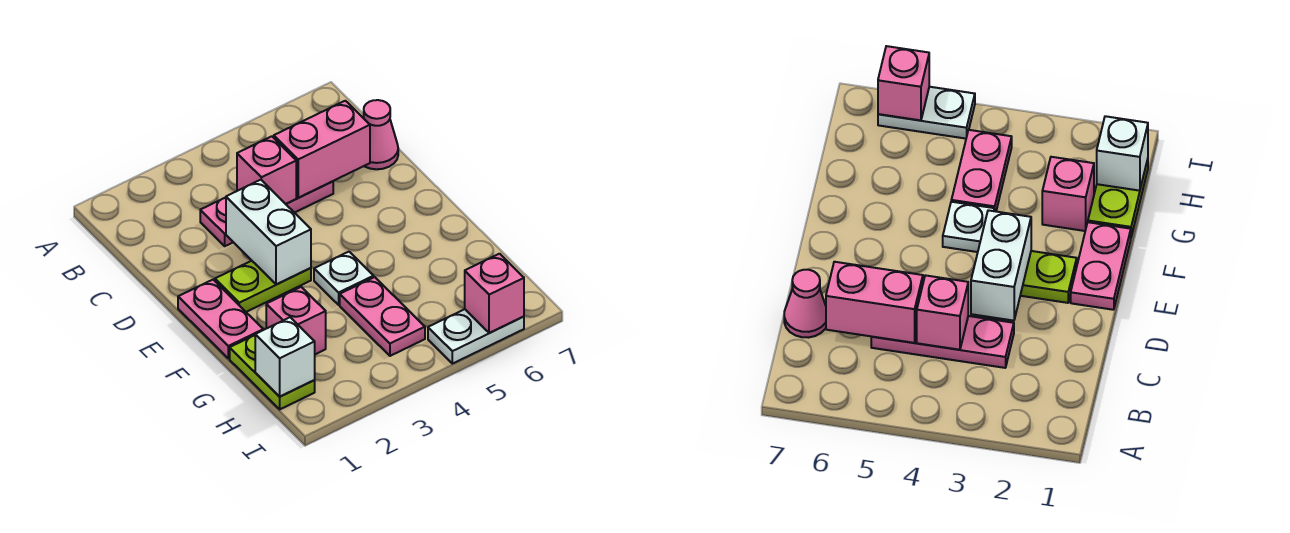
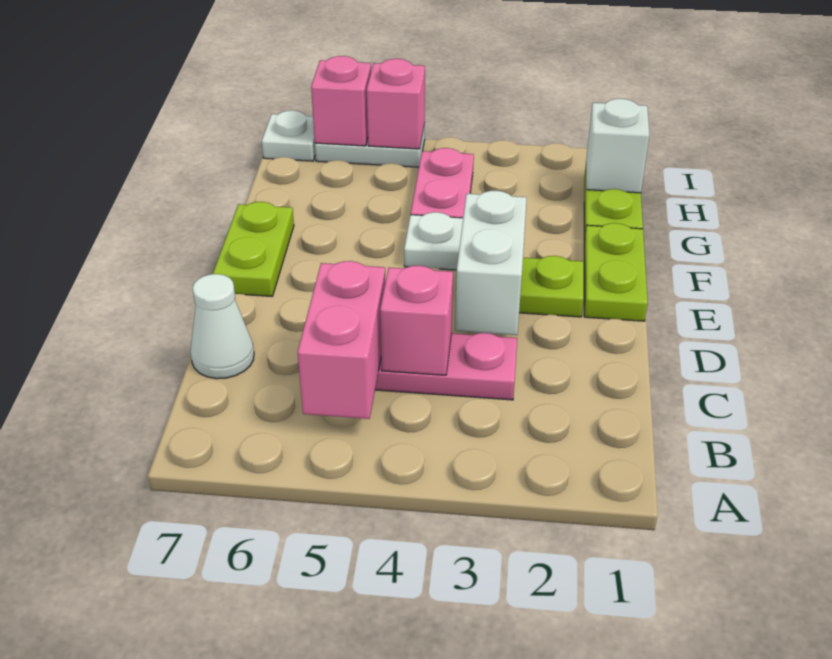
pink 1x2 brick [274,101,370,198] -> pink 1x2 brick turned to [298,261,385,419]
pink 1x1 cone [364,100,398,169] -> white 1x1 cone [190,274,254,379]
pink 1x2 plate [178,280,263,358] -> lime 1x2 plate [584,223,648,321]
none -> lime 1x2 plate [213,202,294,296]
pink 1x1 brick [266,287,326,354] -> pink 1x1 brick moved to [367,59,425,149]
none -> white 1x1 plate [262,110,315,161]

